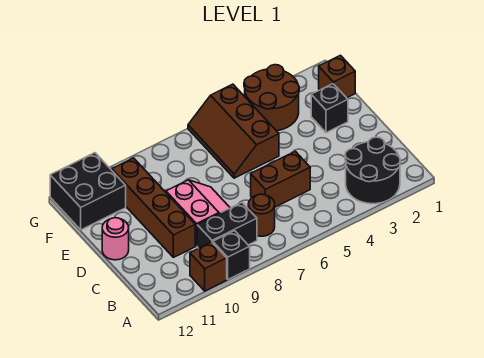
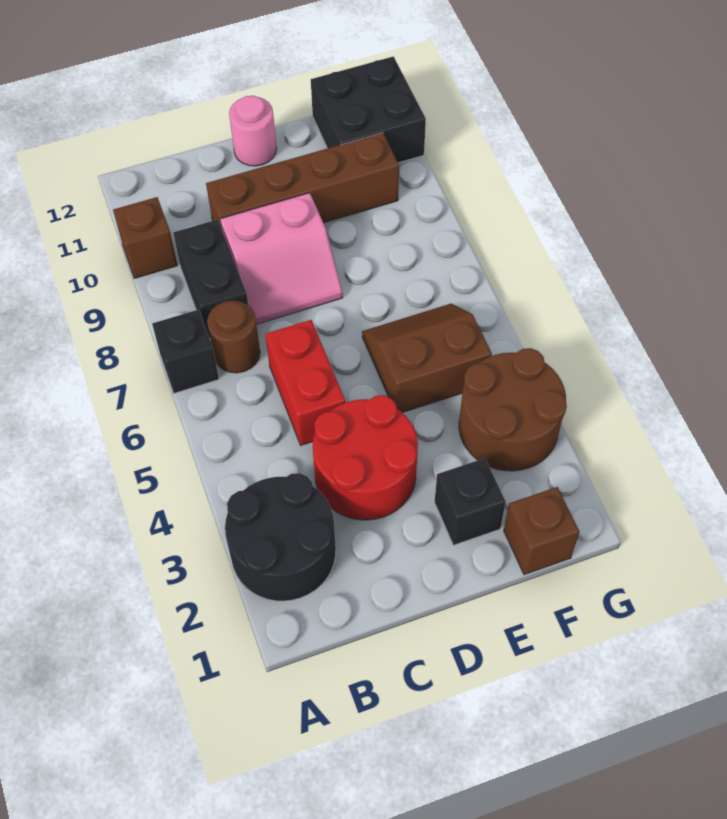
black 1x1 brick [213,231,250,279] -> black 1x1 brick moved to [152,309,219,393]
none -> red 2x2 round brick [312,395,418,520]
brown 1x2 brick [251,151,310,207] -> red 1x2 brick [265,320,345,445]
brown 2x3 slope [188,84,279,178] -> brown 2x2 slope [362,304,492,413]

